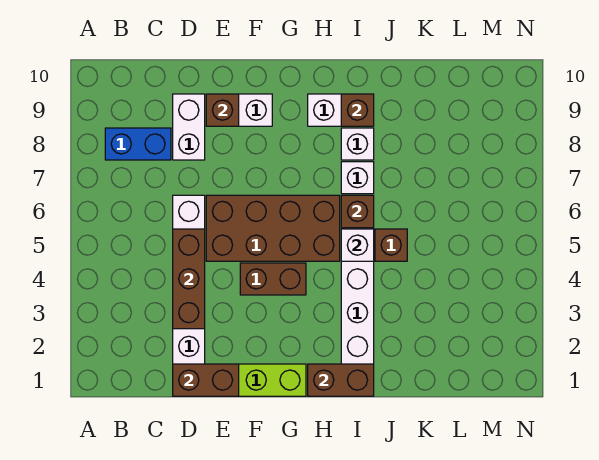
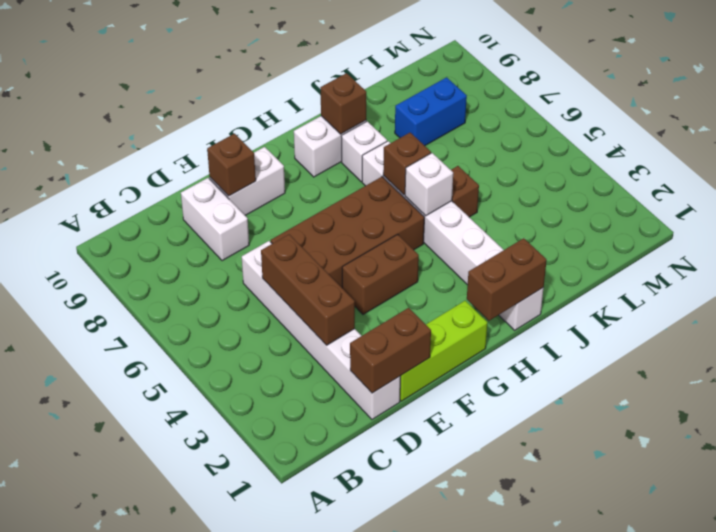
blue 1x2 brick [105,128,171,160] -> blue 1x2 brick moved to [395,77,467,146]

